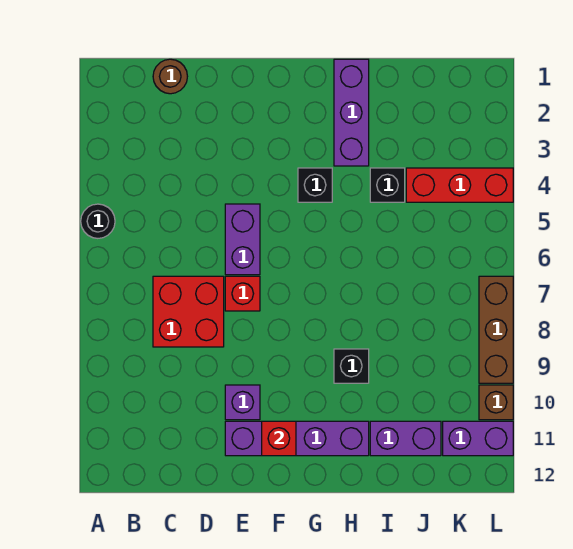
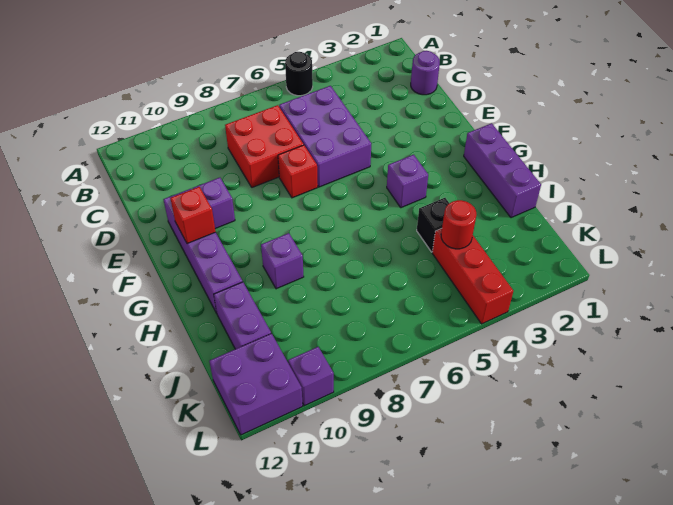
brown 1x1 round brick [153,59,187,94] -> purple 1x1 round brick [411,51,440,95]
purple 1x2 brick [225,204,260,275] -> purple 2x3 brick [279,86,371,187]
black 1x1 brick [298,168,332,202] -> purple 1x1 brick [387,155,428,208]
purple 1x3 brick [334,59,369,166] -> purple 1x3 brick turned to [464,123,541,218]
black 1x1 brick [334,349,369,383] -> purple 1x1 brick [261,233,304,289]
none -> red 1x1 round brick [441,200,476,249]
purple 1x2 brick [443,421,513,456] -> purple 2x2 brick [209,334,303,435]
brown 1x3 brick [479,276,513,383] -> none
brown 1x1 brick [479,385,513,420] -> purple 1x1 brick [288,347,334,406]

